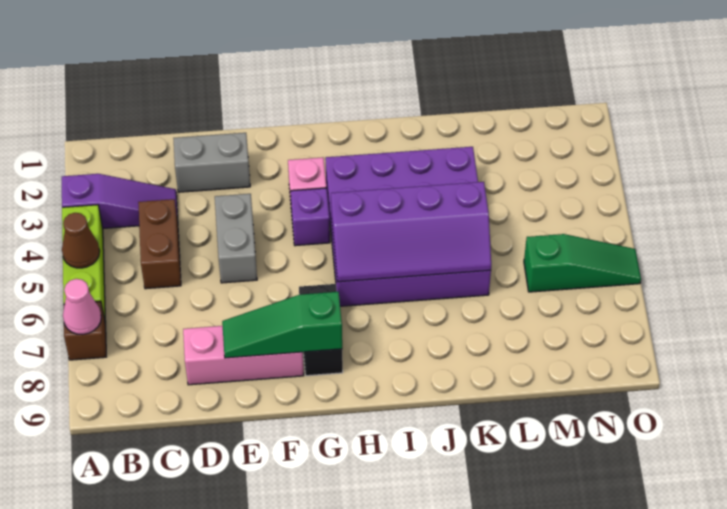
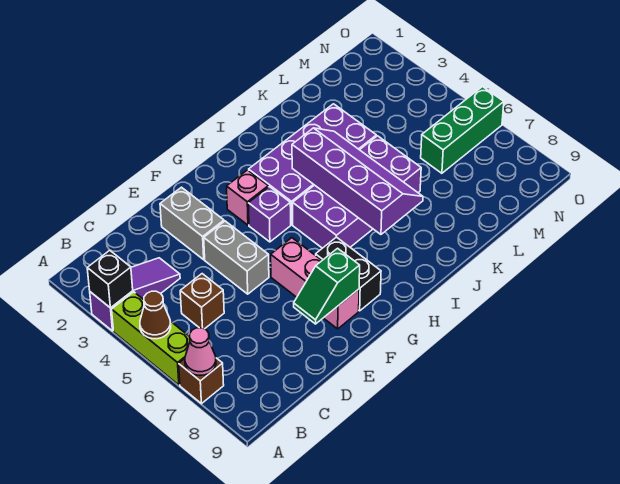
none -> black 1x1 brick [87,250,133,308]
brown 1x2 brick [138,199,181,289] -> brown 1x1 brick [180,274,224,329]
grey 1x2 brick [173,133,250,192] -> grey 1x2 brick turned to [160,187,224,260]
pink 1x3 brick [183,326,304,385] -> pink 1x3 brick turned to [271,238,359,329]
green 1x3 slope [222,292,342,358] -> green 1x2 slope [294,248,360,324]
purple 2x4 slope [331,182,491,282] -> purple 2x4 slope turned to [292,128,423,234]
green 1x3 slope [524,234,641,292] -> green 1x3 brick [421,87,504,173]

